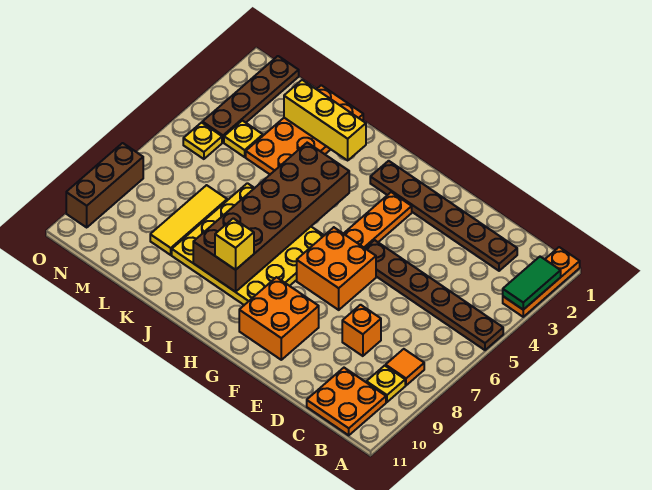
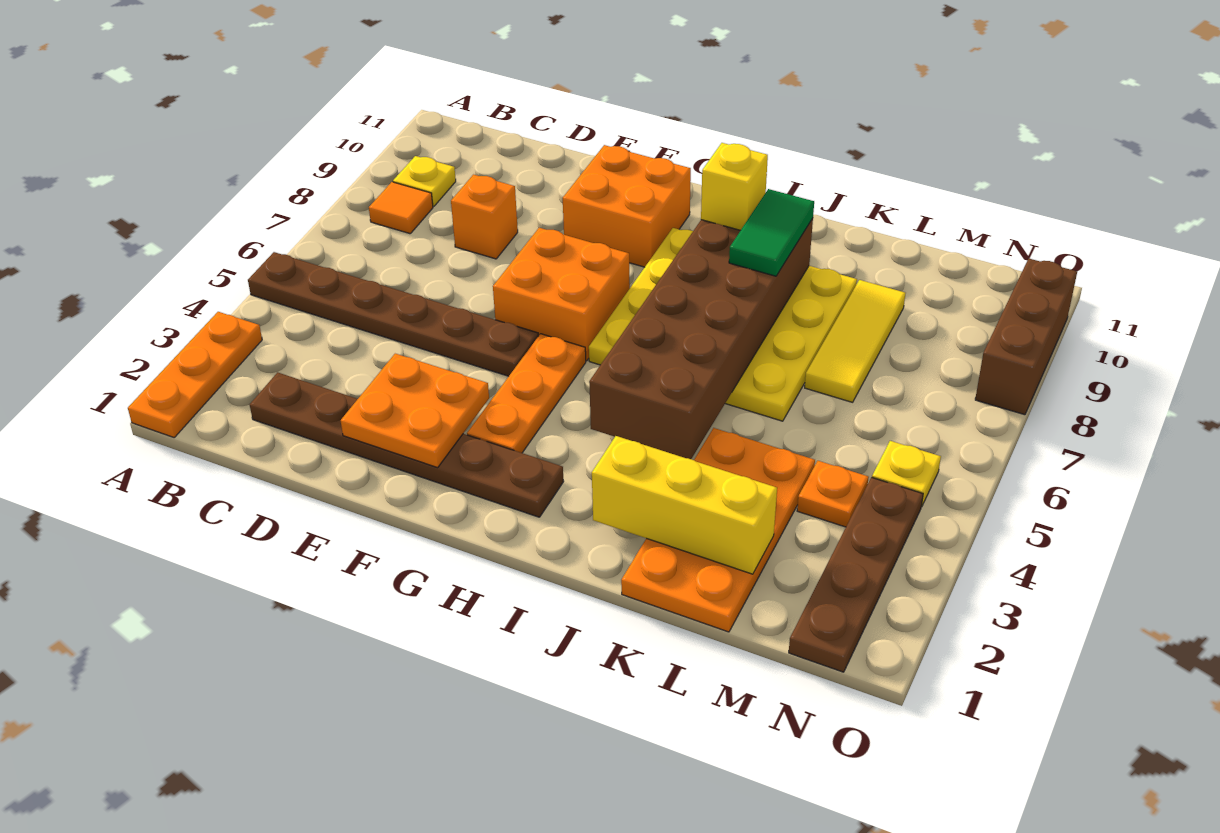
green 1x2 tile [503,257,561,310] -> green 1x2 tile moved to [729,189,814,276]
orange 2x2 plate [307,368,386,435] -> orange 2x2 plate moved to [341,354,489,468]
yellow 1x1 plate [224,121,263,157] -> orange 1x1 plate [797,461,869,527]

